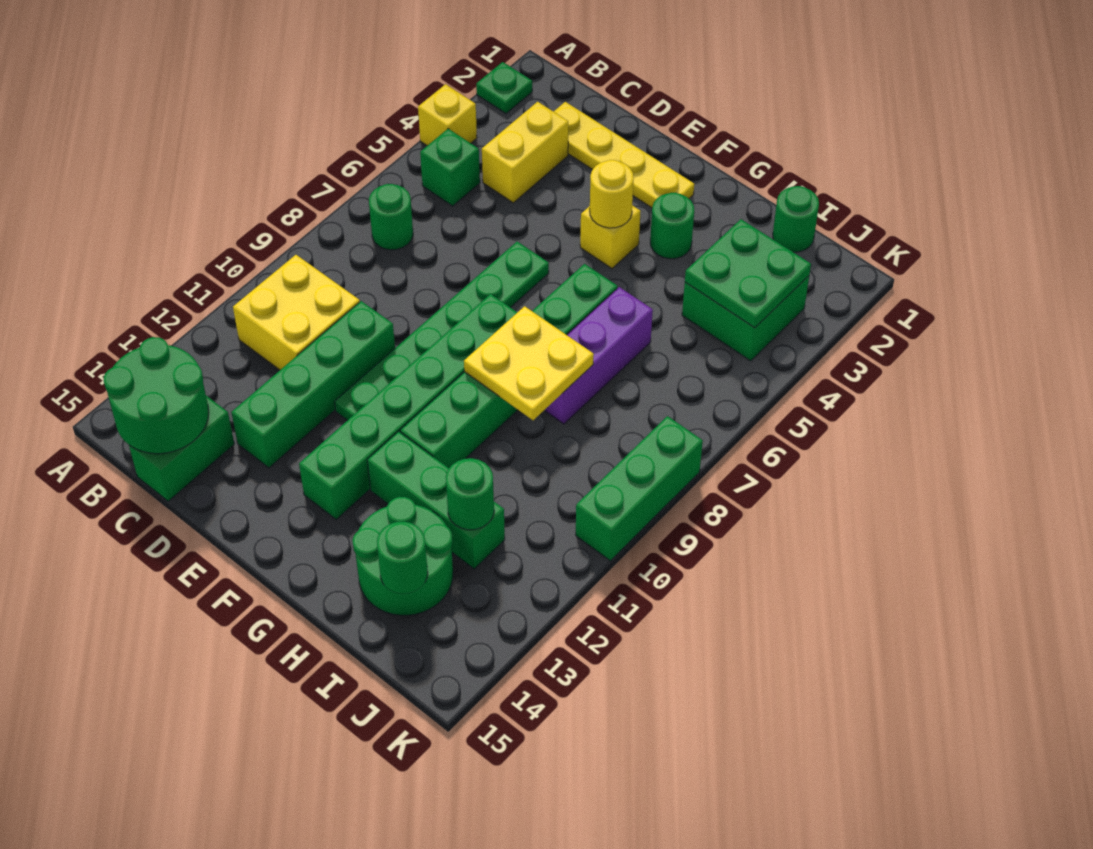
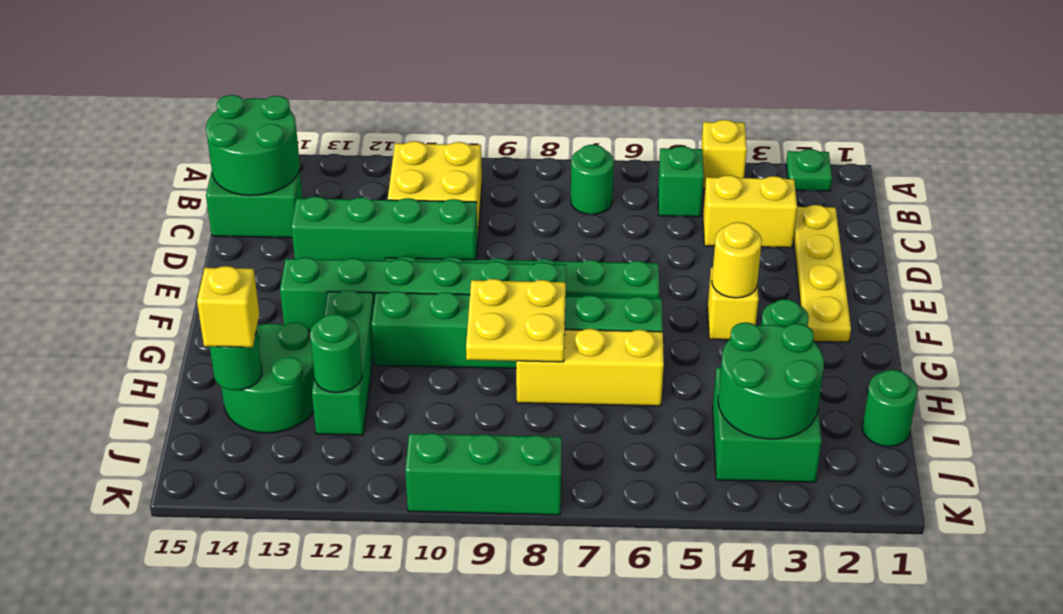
purple 1x3 brick [544,287,653,424] -> yellow 1x3 brick [516,329,664,406]
green 2x2 plate [685,219,811,328] -> green 2x2 round brick [718,323,824,439]
none -> yellow 1x1 brick [197,266,259,347]

